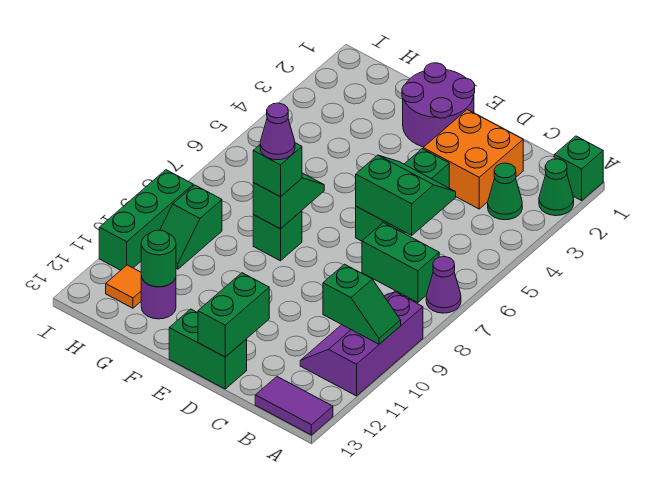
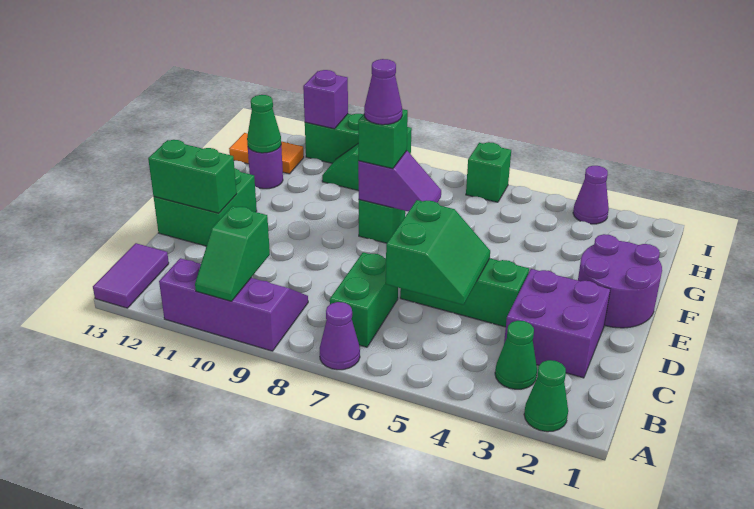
green 1x1 brick [554,136,603,201] -> green 1x1 brick moved to [466,142,511,202]
orange 2x2 brick [423,110,523,209] -> purple 2x2 brick [504,269,610,378]
green 1x2 brick [169,309,247,389] -> green 2x2 brick [154,168,257,246]
green 1x2 slope [253,173,324,229] -> purple 1x2 slope [358,151,441,212]
green 1x1 round brick [141,230,176,287] -> green 1x1 cone [247,95,281,153]
orange 1x1 tile [106,265,141,308] -> orange 1x2 tile [229,133,304,174]
none -> purple 1x1 cone [573,166,609,224]
none -> purple 1x1 brick [303,70,348,129]

